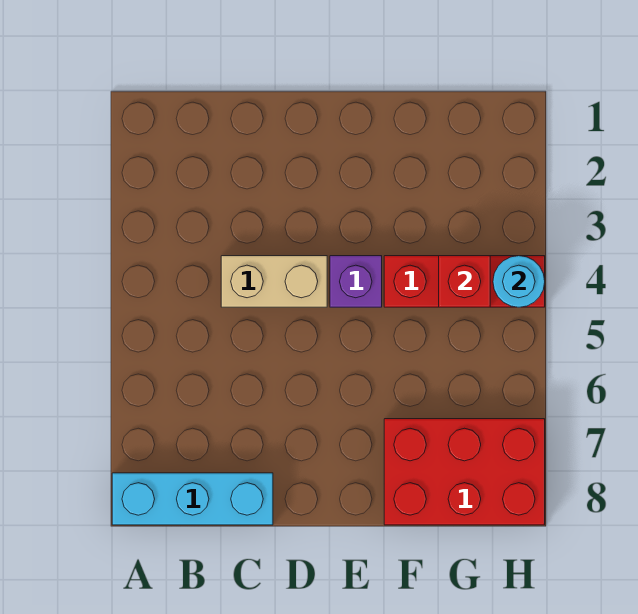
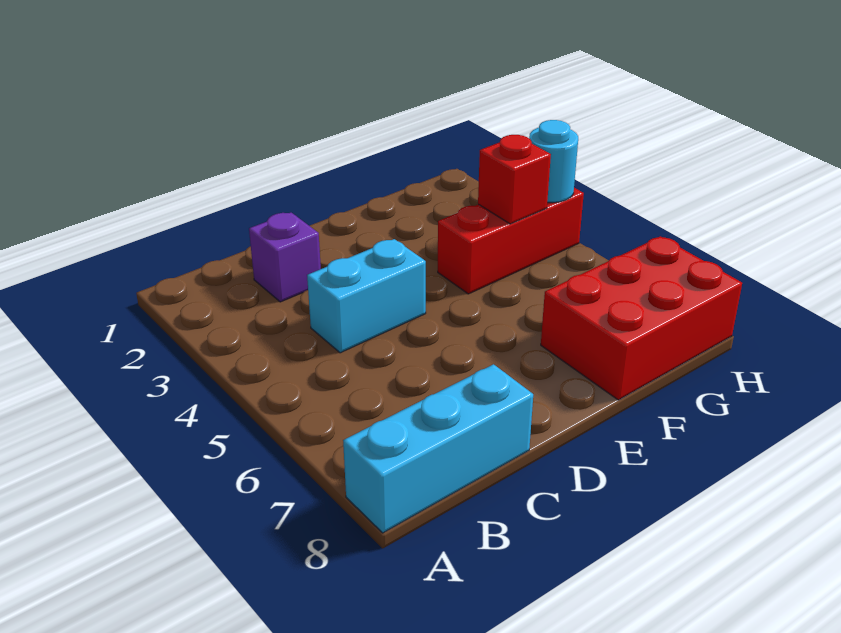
tan 1x2 brick [221,256,327,307] -> cyan 1x2 brick [307,239,426,353]
purple 1x1 brick [330,256,382,307] -> purple 1x1 brick moved to [249,213,321,302]

